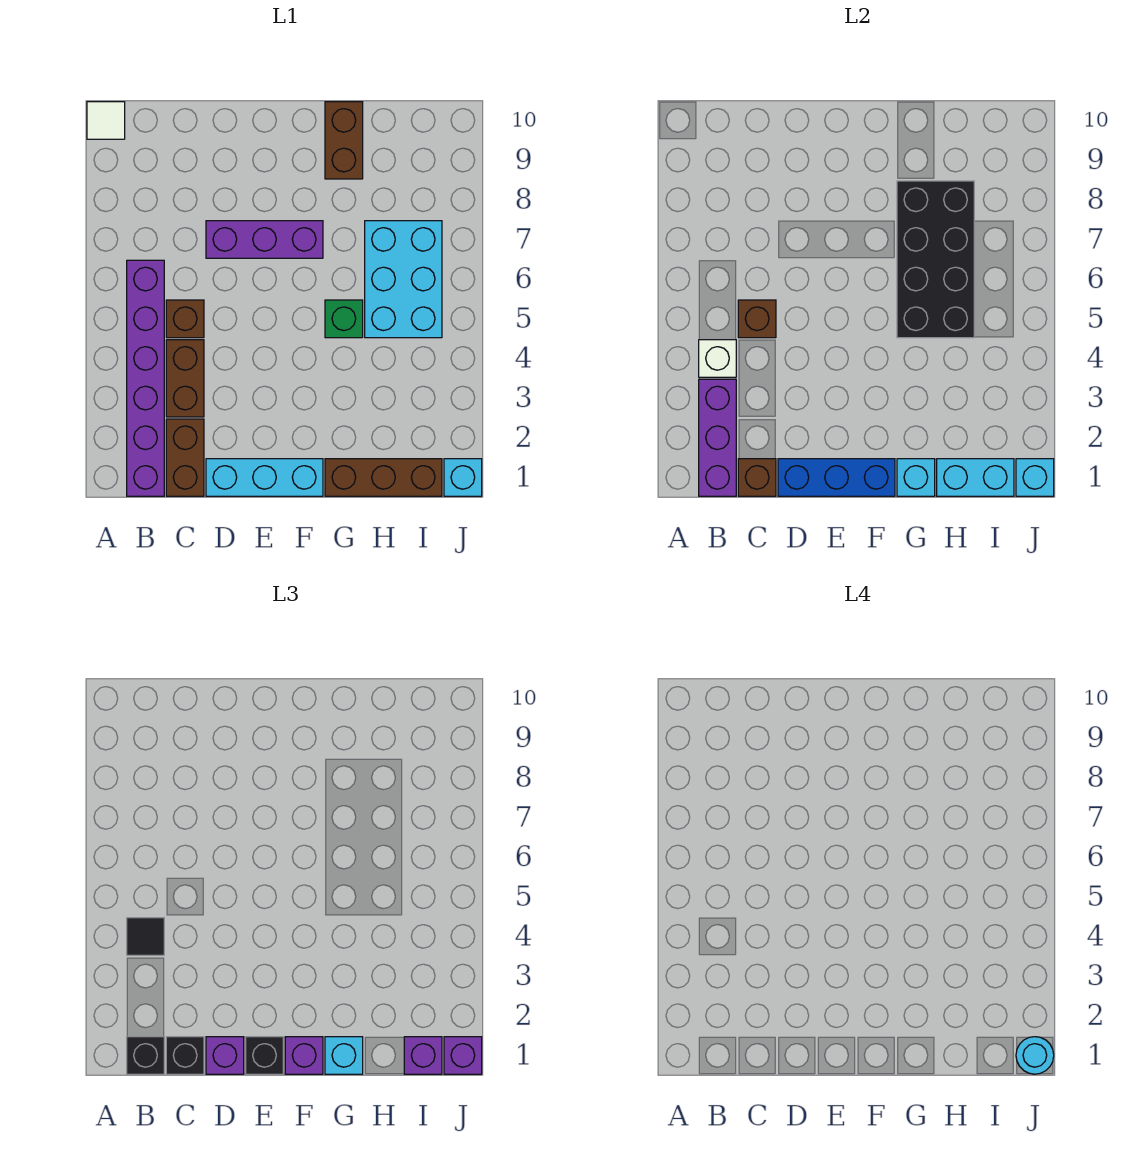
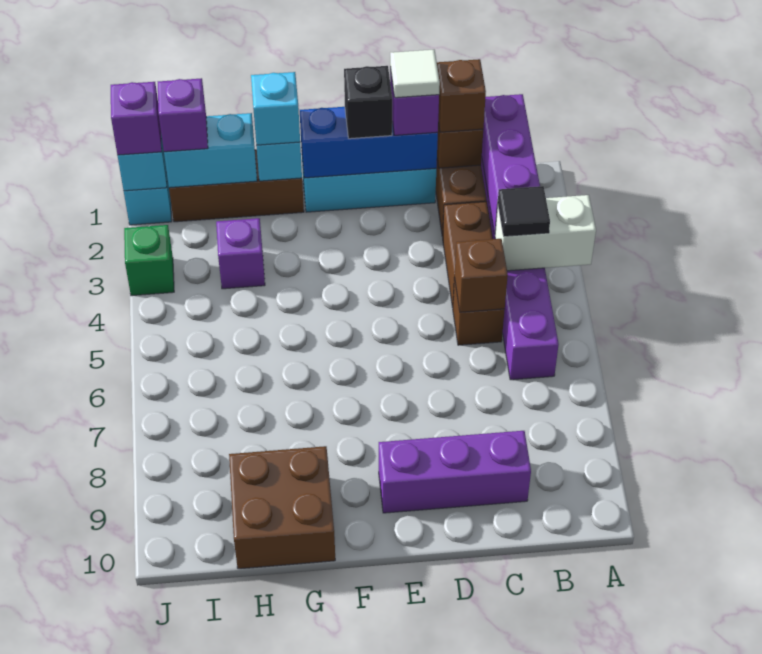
white 1x1 tile [87,102,125,139] -> white 1x1 tile moved to [390,50,440,98]
black 1x1 brick [127,1037,164,1074] -> none
white 1x1 brick [699,340,736,377] -> white 1x2 brick [495,195,596,271]
black 1x1 brick [166,1037,204,1074] -> brown 1x1 brick [437,59,486,132]
purple 1x3 brick [206,221,323,258] -> purple 1x3 brick moved to [379,431,531,513]
purple 1x1 brick [285,1037,323,1074] -> purple 1x1 brick moved to [216,218,265,289]
green 1x1 brick [325,300,363,338] -> green 1x1 brick moved to [124,225,174,296]
black 2x4 brick [897,181,974,338] -> none
brown 1x2 brick [325,102,363,179] -> brown 2x2 brick [229,446,335,569]
cyan 2x3 brick [365,221,442,338] -> none
cyan 1x1 round brick [1016,1037,1054,1074] -> none

